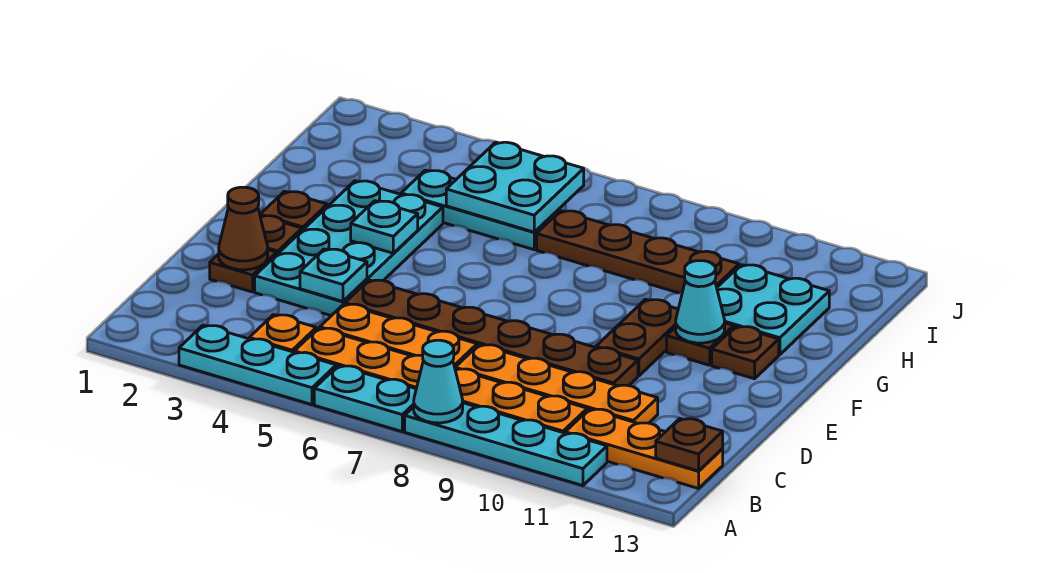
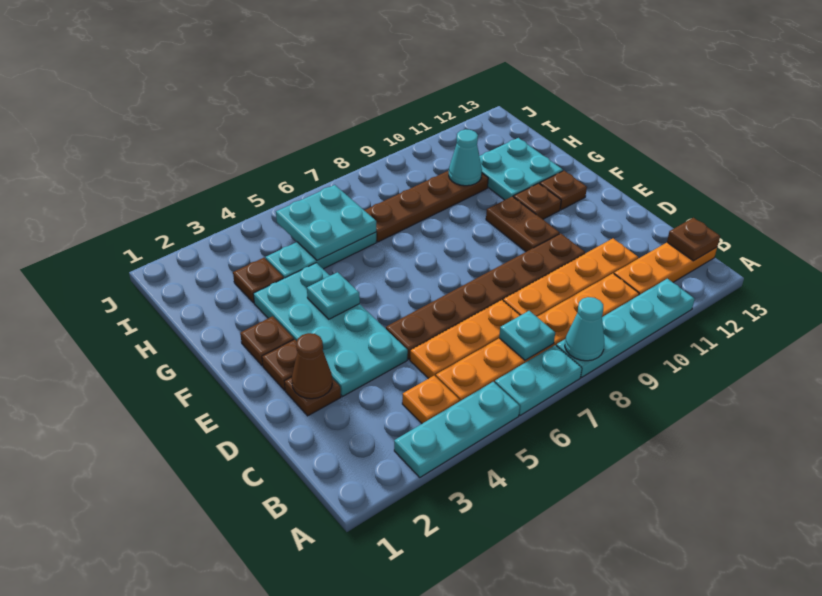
cyan 1x1 plate [300,249,367,301] -> cyan 1x1 plate moved to [499,311,555,360]
cyan 1x1 cone [676,261,725,343] -> cyan 1x1 cone moved to [449,129,482,186]
none -> brown 1x1 plate [233,258,284,303]

